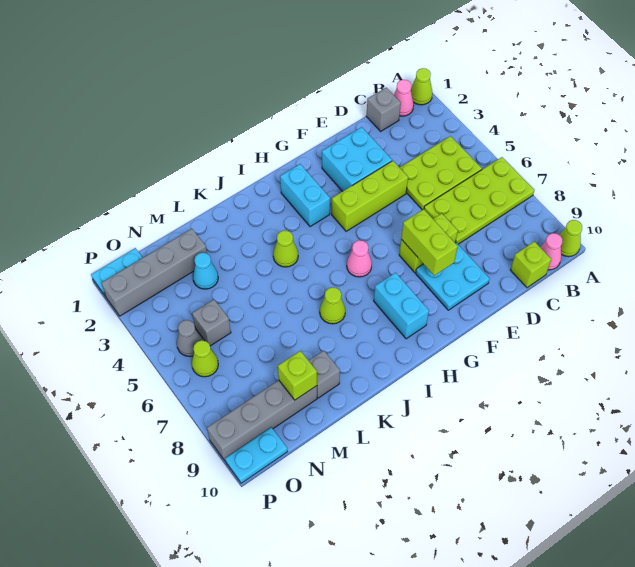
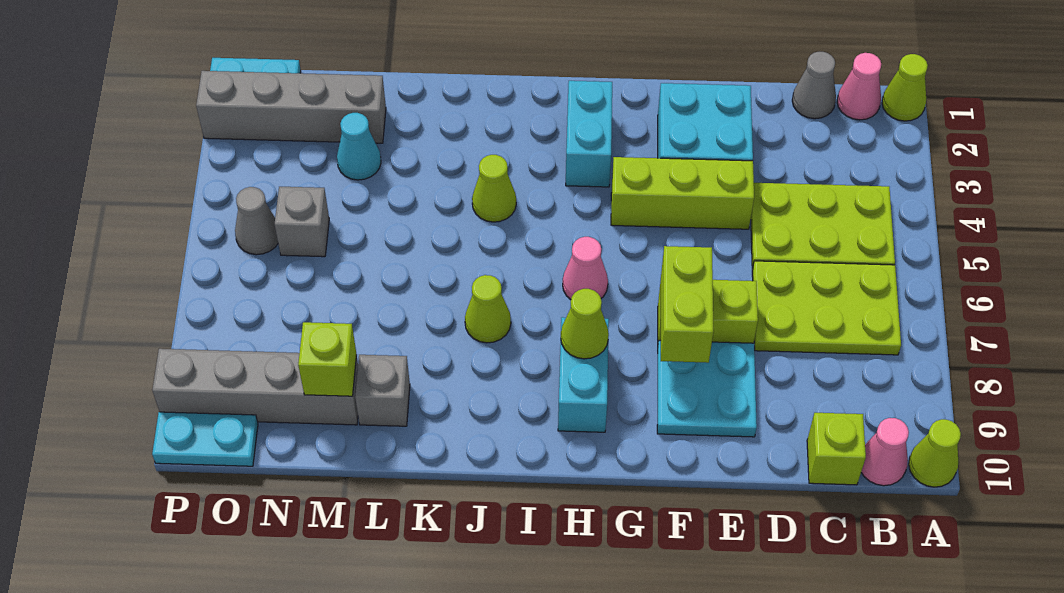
lime 2x4 plate [424,157,534,244] -> lime 2x3 plate [752,261,901,355]
grey 1x1 brick [366,88,401,131] -> grey 1x1 cone [792,52,836,119]
lime 1x1 cone [192,340,218,377] -> lime 1x1 cone moved to [561,289,609,359]

